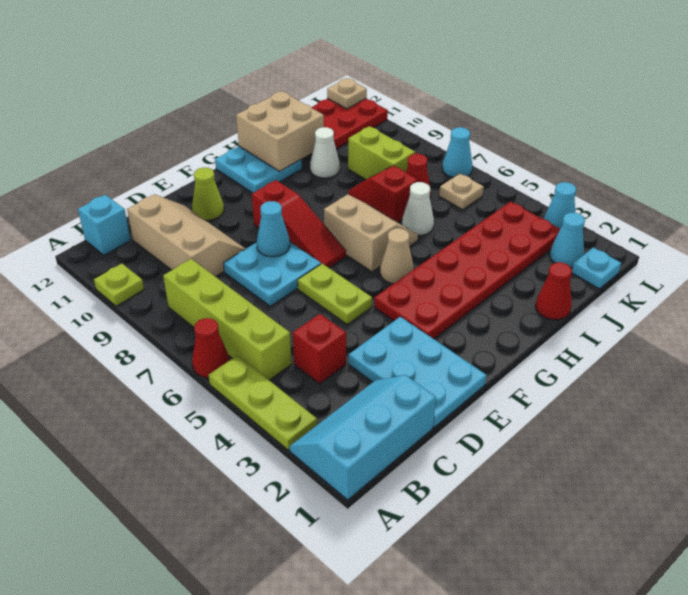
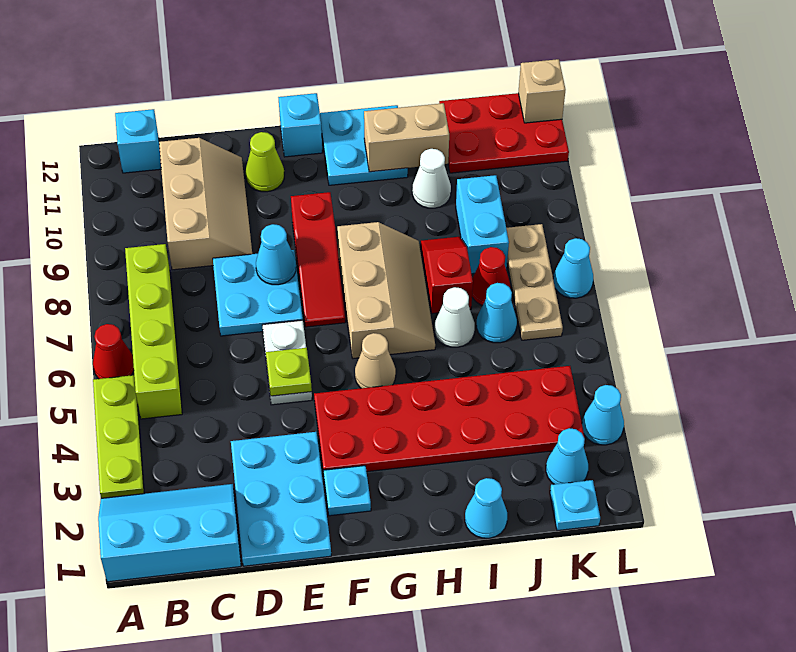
lime 1x1 plate [94,264,144,306] -> lime 1x1 plate moved to [266,348,312,396]
red 1x1 brick [293,314,346,384] -> none
lime 1x2 plate [298,264,372,324] -> white 1x2 plate [262,320,312,405]
none -> cyan 1x1 plate [323,466,371,516]
none -> cyan 1x1 brick [278,93,322,157]
tan 2x2 slope [324,194,418,272] -> tan 2x3 slope [337,222,435,359]
tan 2x2 brick [236,91,324,172] -> tan 1x2 brick [364,103,449,172]
red 1x1 cone [536,262,572,320] -> cyan 1x1 cone [465,478,507,538]
none -> cyan 1x1 cone [477,283,517,343]
lime 1x2 brick [348,126,415,179] -> cyan 1x2 brick [456,175,509,274]
tan 1x1 plate [439,174,484,210] -> tan 1x3 plate [506,224,563,340]
tan 1x1 plate [327,78,367,109] -> tan 1x1 brick [518,59,565,123]

